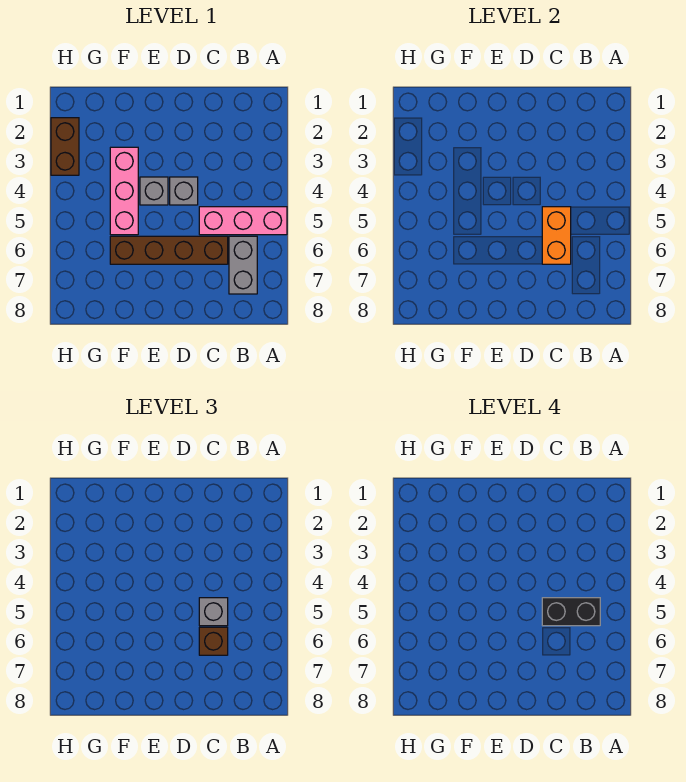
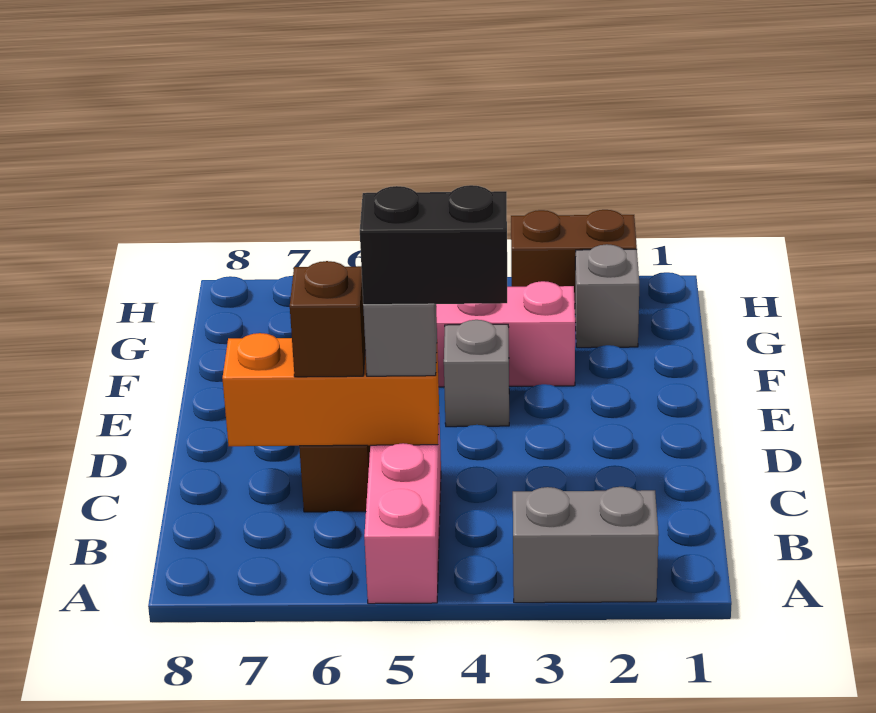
black 1x2 brick [542,598,600,626] -> black 1x2 brick turned to [360,185,507,305]
grey 1x2 brick [229,236,257,294] -> grey 1x2 brick moved to [513,487,659,603]
orange 1x2 brick [542,207,571,264] -> orange 1x3 brick [222,333,439,446]
grey 1x1 brick [170,177,198,205] -> grey 1x1 brick moved to [575,244,639,348]

